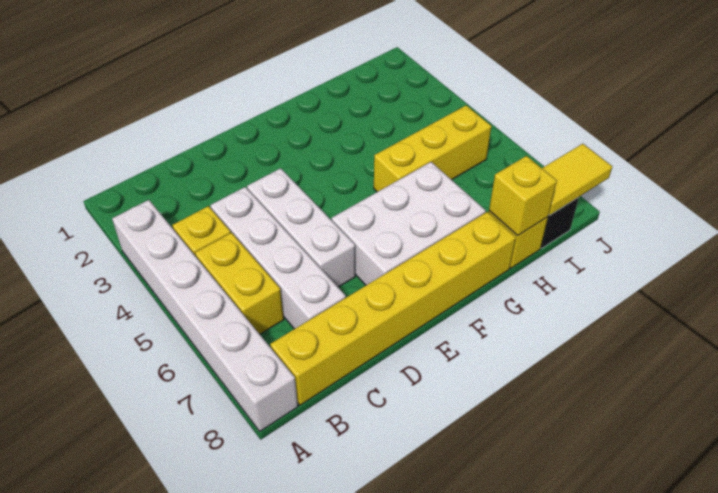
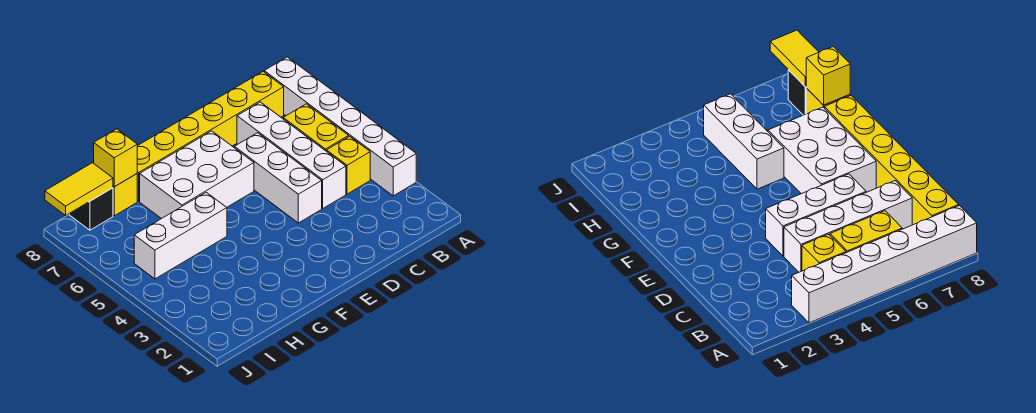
yellow 1x3 brick [374,105,492,192] -> white 1x3 brick [134,192,227,279]

